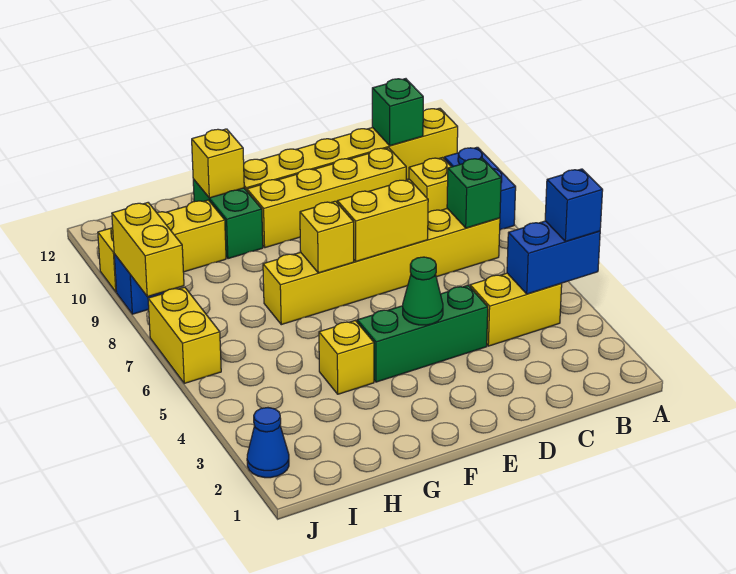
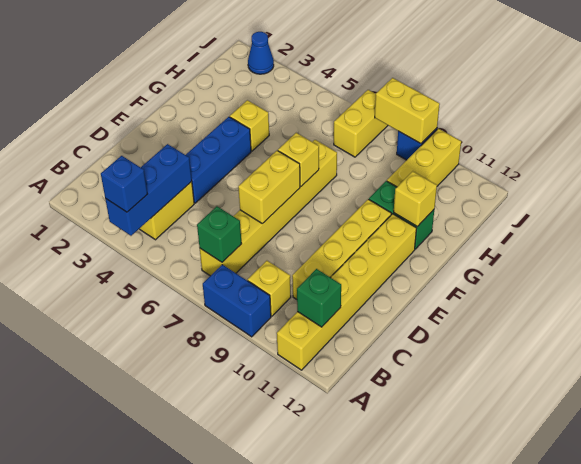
blue 1x2 brick [507,221,600,294] -> blue 1x3 brick [105,144,192,236]
green 1x3 brick [357,285,488,382] -> blue 1x3 brick [186,117,251,203]
green 1x1 cone [403,257,443,325] -> none
yellow 1x2 brick [148,287,221,383] -> yellow 1x2 brick turned to [334,90,388,157]

